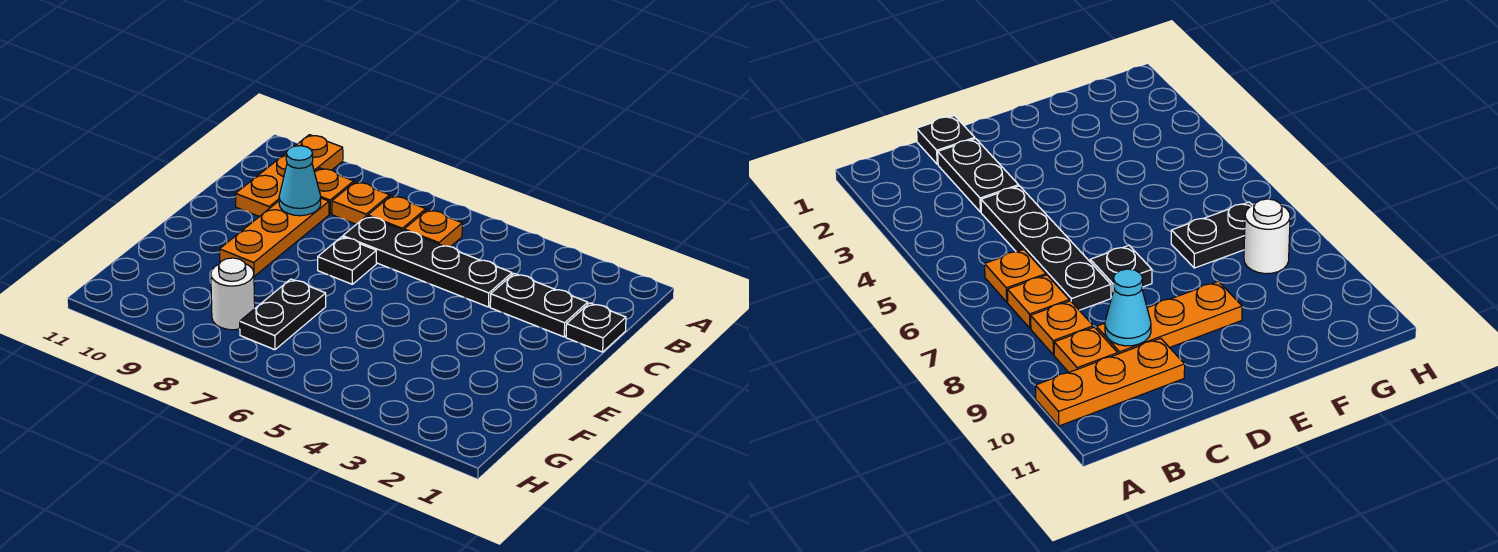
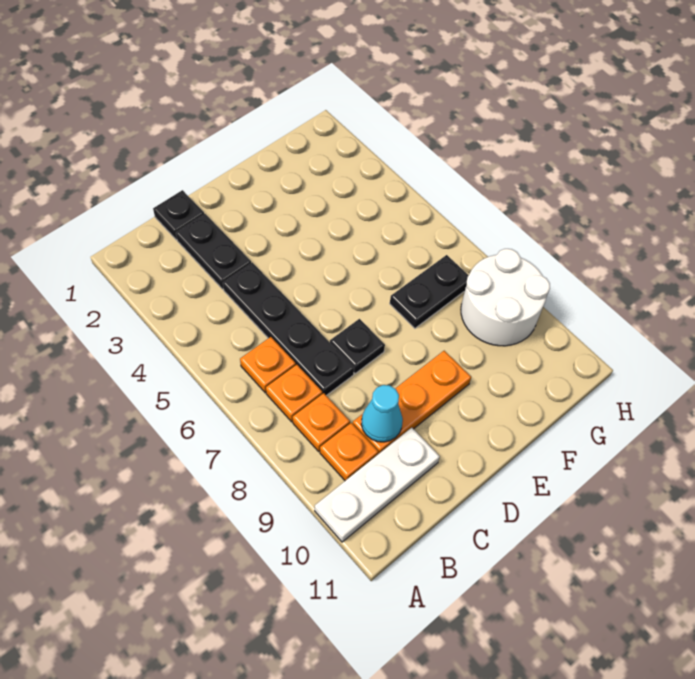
orange 1x3 plate [236,135,343,217] -> white 1x3 plate [315,428,440,542]
white 1x1 round brick [211,258,255,330] -> white 2x2 round brick [461,249,550,346]

